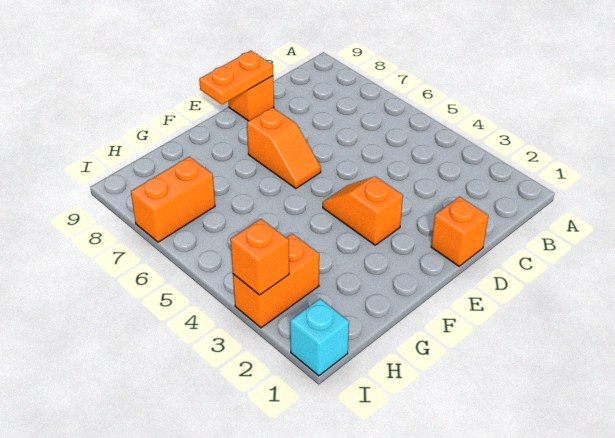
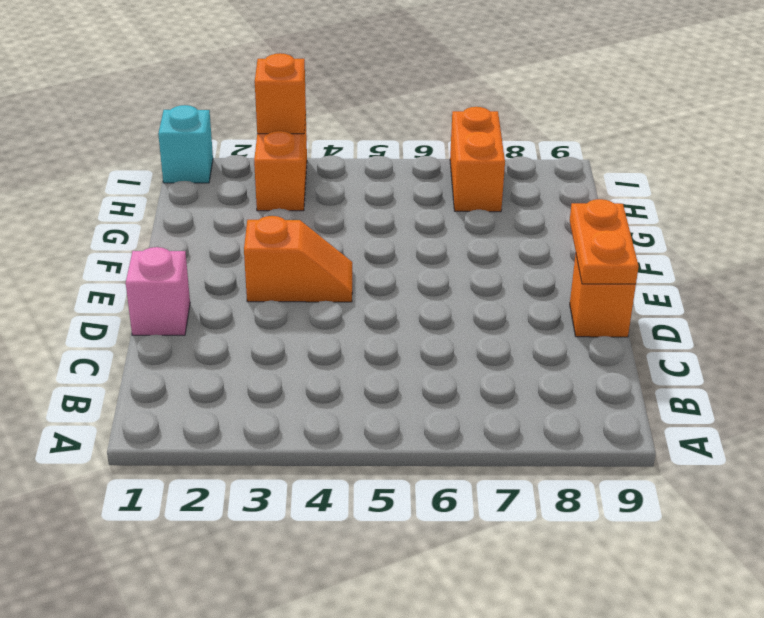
orange 1x1 brick [431,197,488,266] -> pink 1x1 brick [126,247,190,335]
orange 1x2 slope [247,107,321,188] -> none

